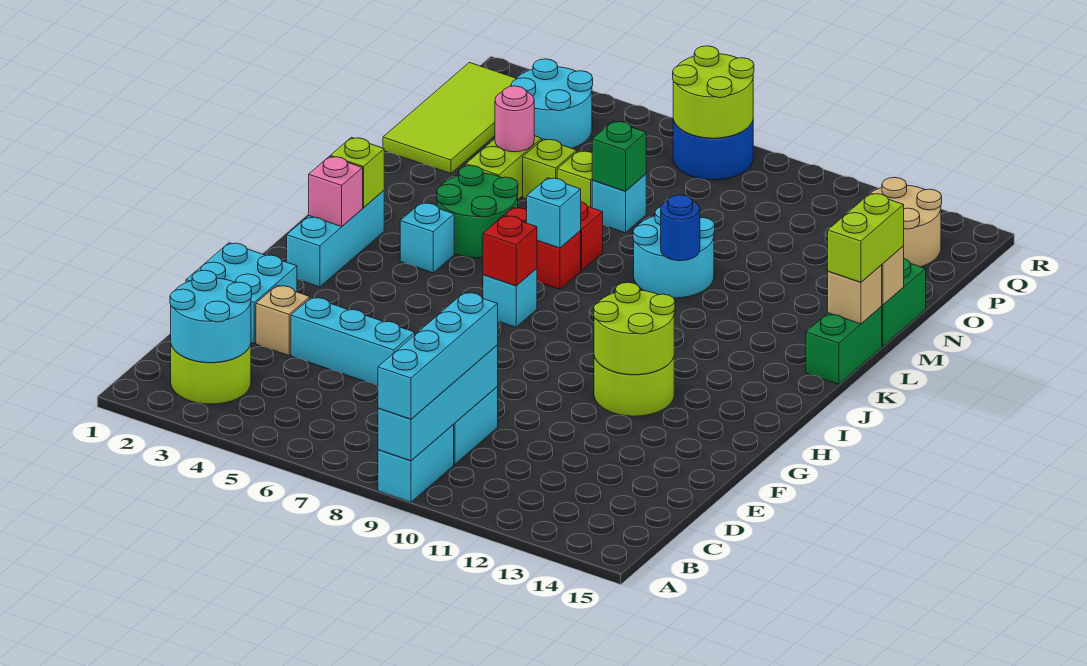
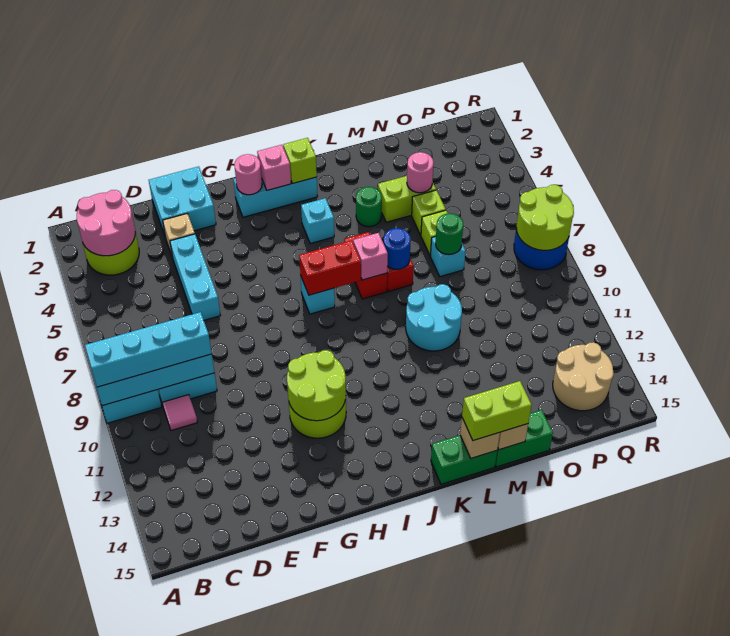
cyan 2x2 round brick [170,270,252,363] -> pink 2x2 round brick [77,190,135,256]
none -> pink 1x1 tile [162,395,197,430]
none -> pink 1x1 round brick [234,154,262,195]
red 1x1 brick [483,216,537,286] -> red 1x2 brick [299,240,361,295]
green 2x2 round brick [437,165,518,258] -> green 1x1 round brick [356,187,382,227]
cyan 1x1 brick [527,178,581,248] -> pink 1x1 brick [353,233,388,280]
blue 1x1 round brick [661,195,700,261] -> blue 1x1 round brick moved to [384,228,411,269]
lime 2x4 tile [383,63,516,173] -> none
green 1x1 brick [592,121,646,191] -> green 1x1 round brick [435,213,463,255]
cyan 2x2 round brick [511,59,593,148] -> none

